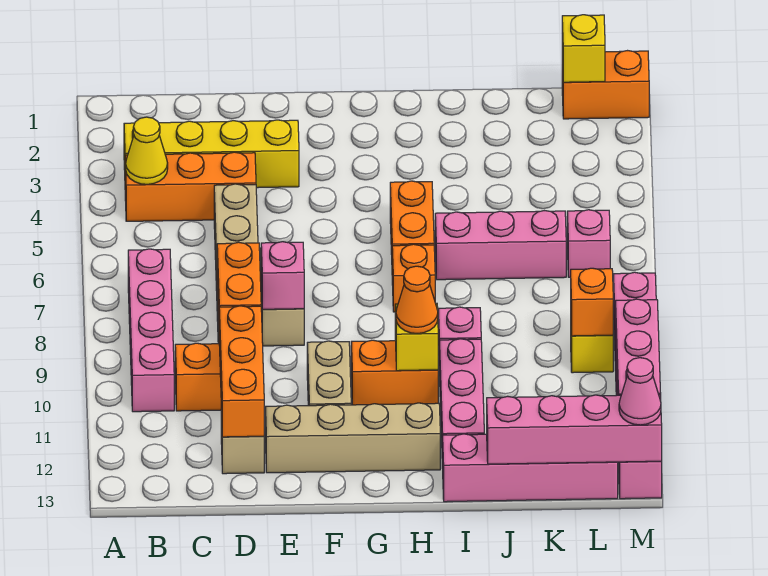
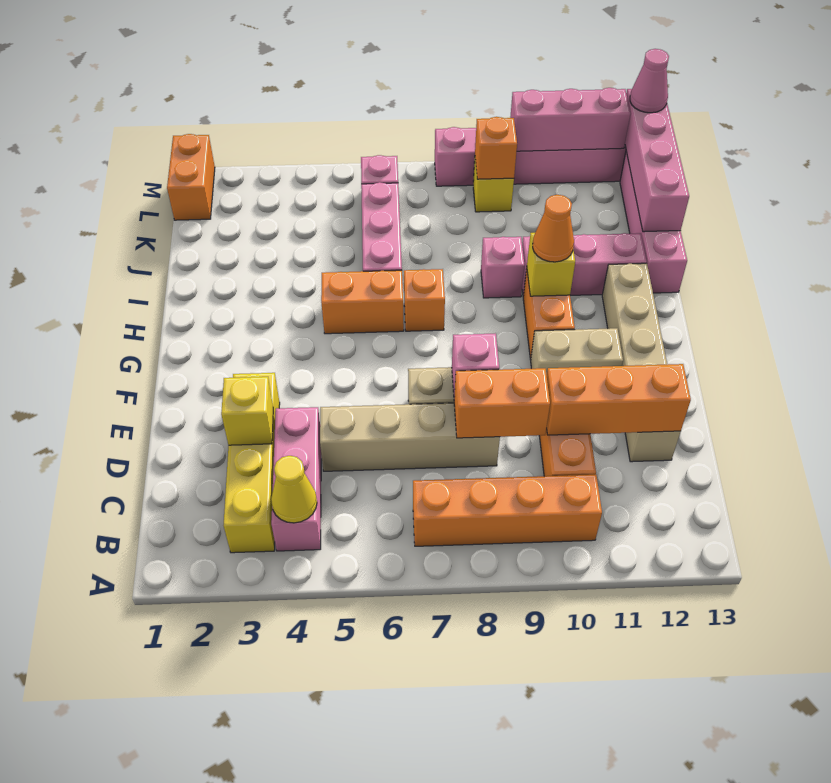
orange 1x3 brick [125,152,256,221] -> pink 1x3 brick [271,407,321,551]
pink 1x4 brick [128,249,174,412] -> orange 1x4 brick [413,475,602,546]
yellow 1x1 brick [562,15,605,82] -> yellow 1x1 brick moved to [221,377,273,445]

